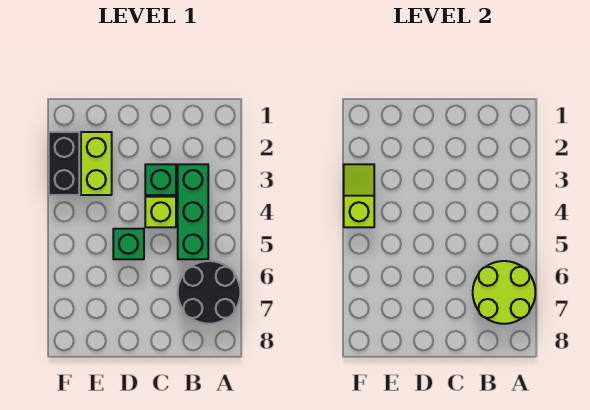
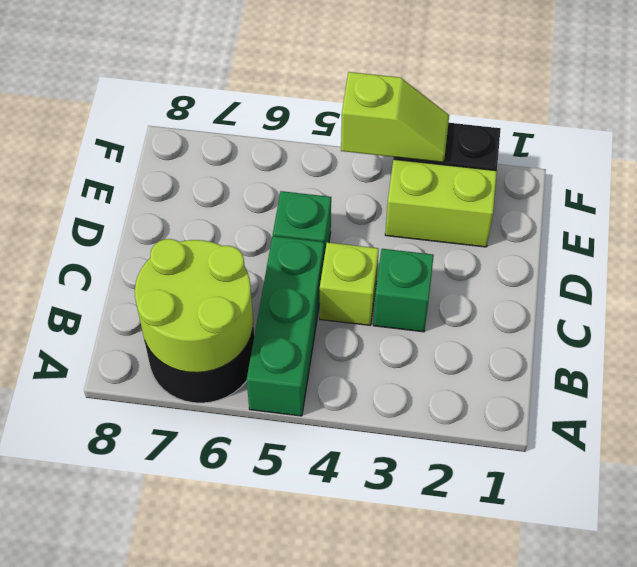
green 1x3 brick [178,164,208,259] -> green 1x3 brick turned to [247,236,324,416]

